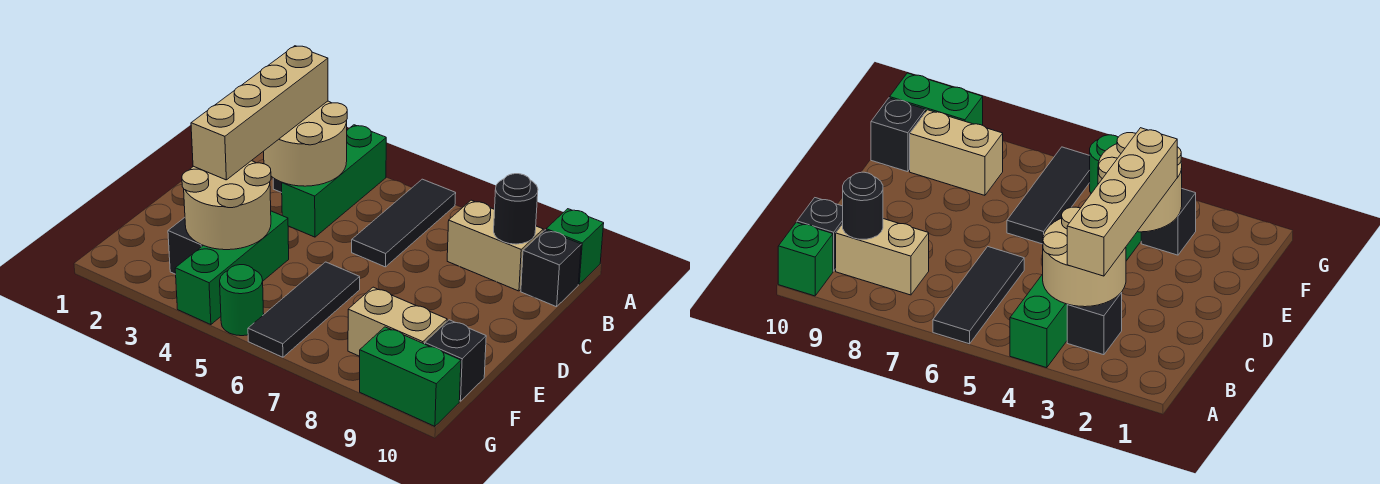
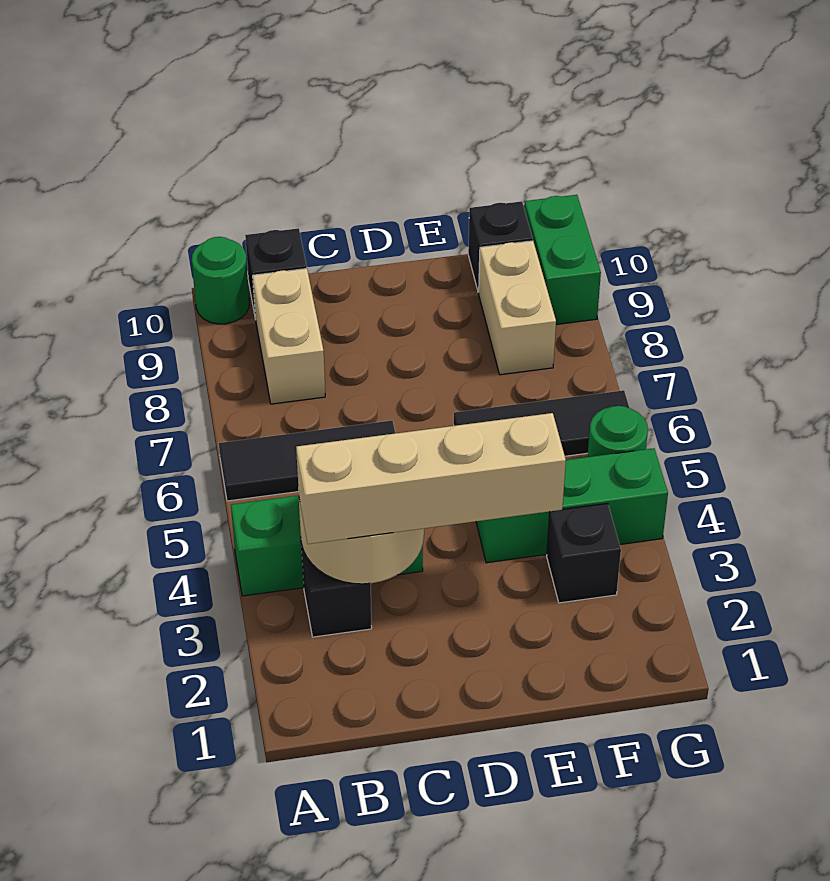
green 1x1 brick [546,209,604,284] -> green 1x1 round brick [192,237,249,324]
black 1x1 round brick [494,174,538,244] -> none
tan 2x2 round brick [182,161,271,250] -> none

